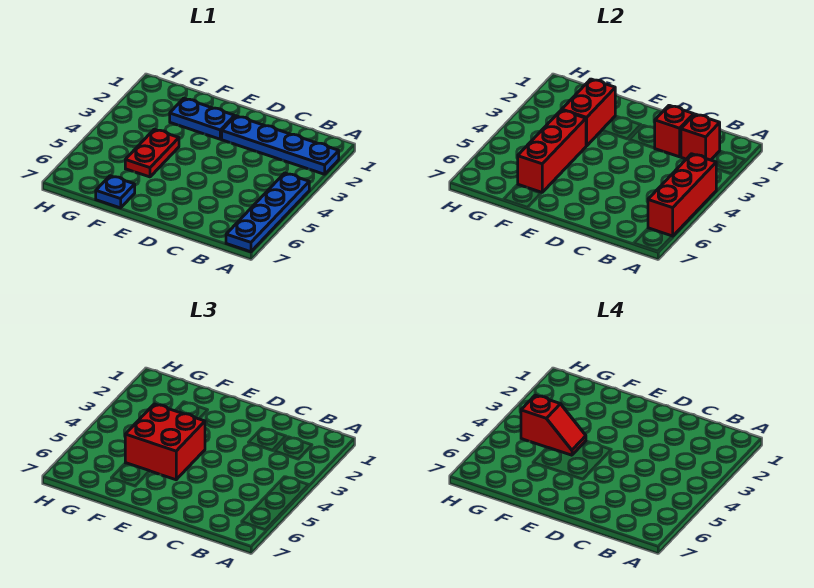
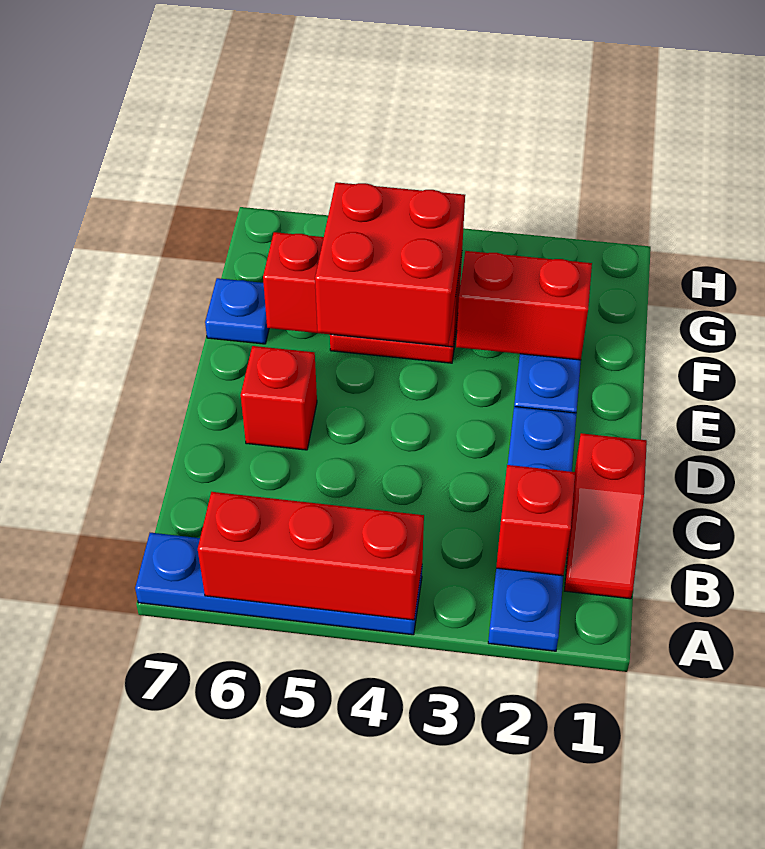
red 1x1 brick [655,105,694,157] -> red 1x1 brick moved to [241,346,317,450]
red 1x2 slope [521,395,586,455] -> red 1x2 slope moved to [565,433,647,599]

